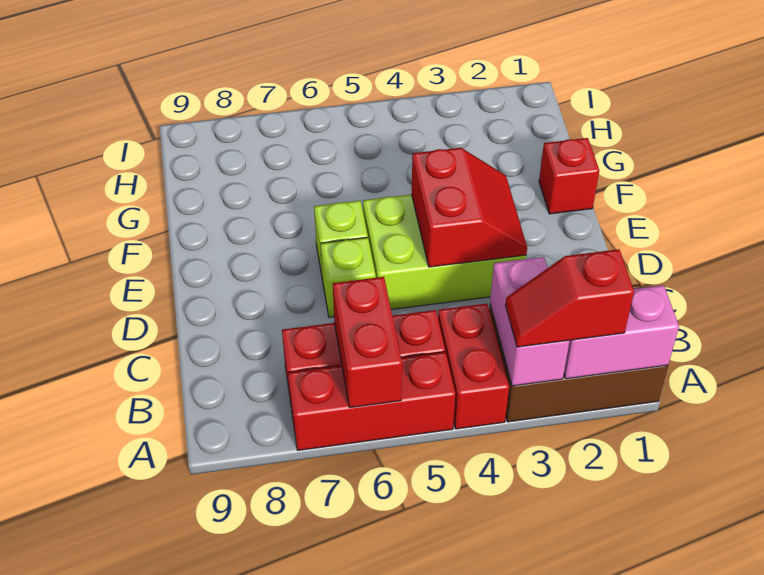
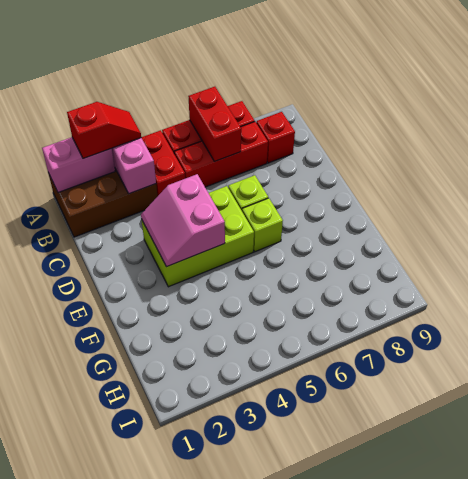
red 2x2 slope [412,148,527,267] -> pink 2x2 slope [141,174,225,267]
red 1x1 brick [539,138,599,214] -> red 1x1 brick moved to [256,112,295,163]

